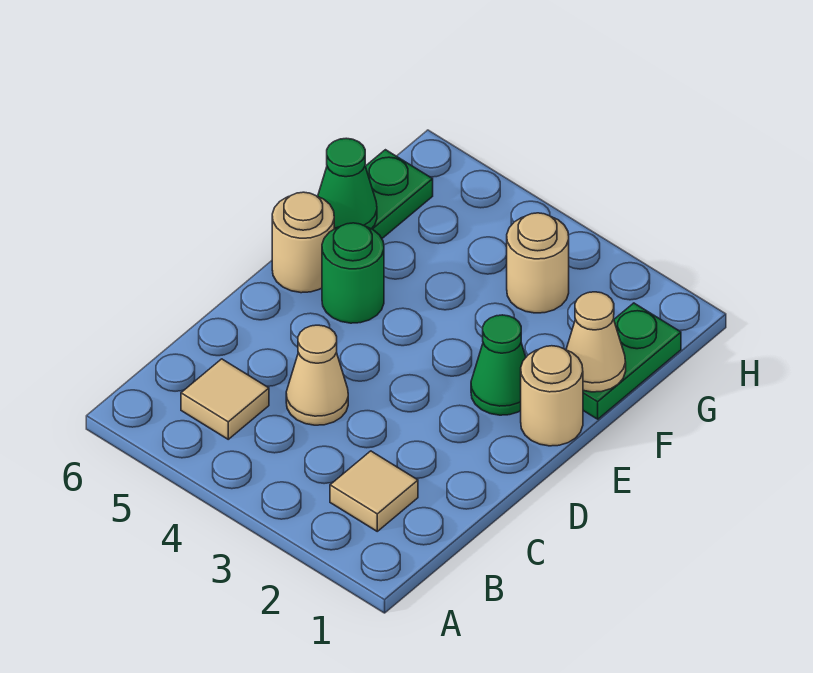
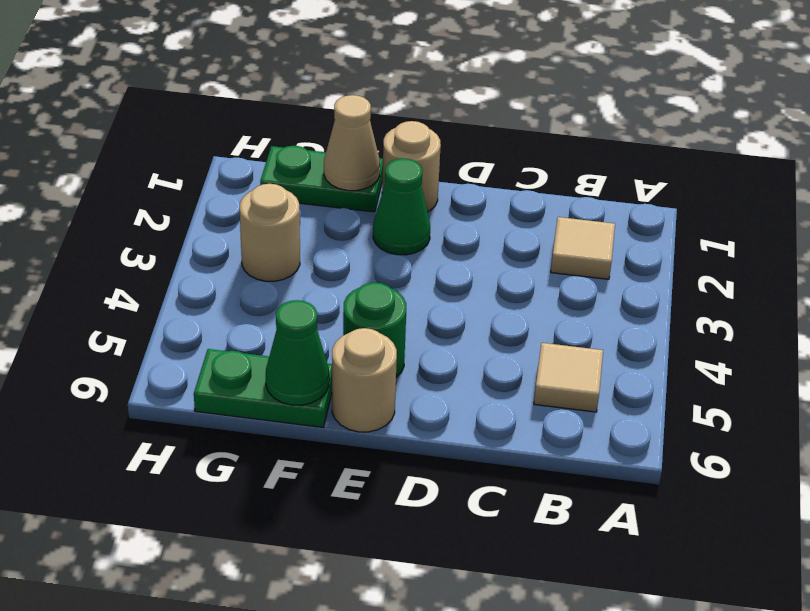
tan 1x1 cone [286,325,348,425] -> none

